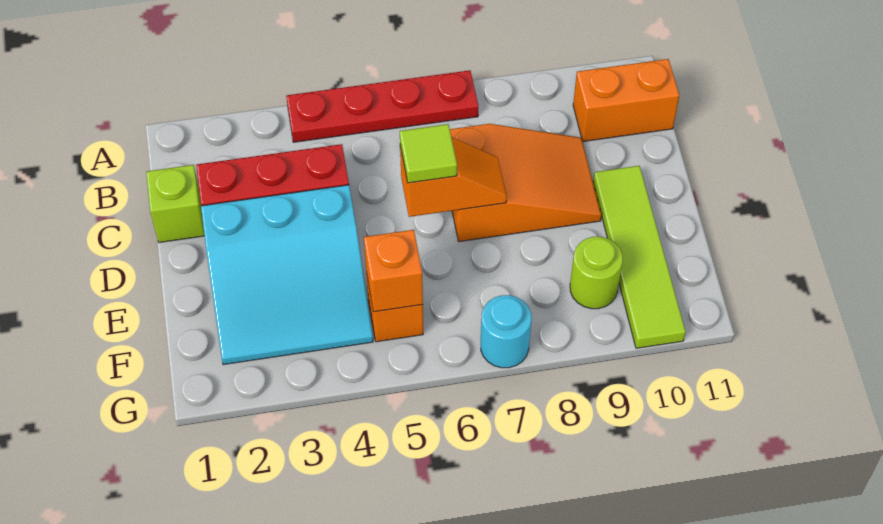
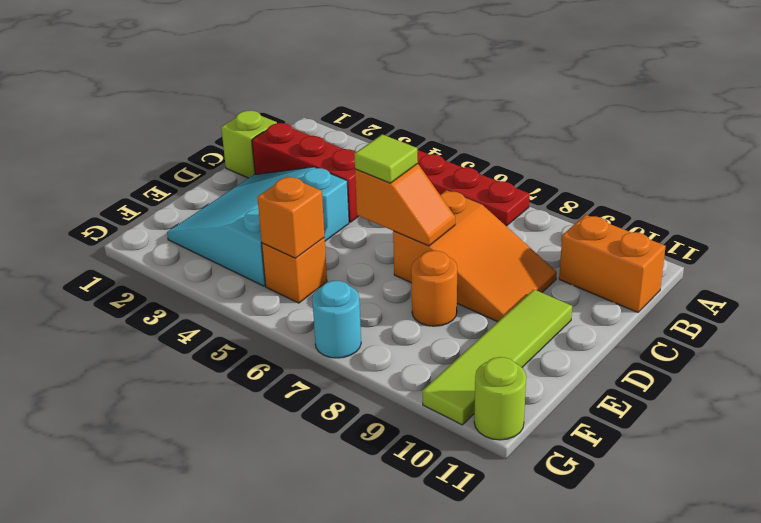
cyan 3x3 slope [201,185,373,365] -> cyan 3x3 slope turned to [167,167,349,286]
none -> orange 1x1 round brick [411,251,457,326]
lime 1x1 round brick [570,237,623,309] -> lime 1x1 round brick moved to [474,357,526,440]

